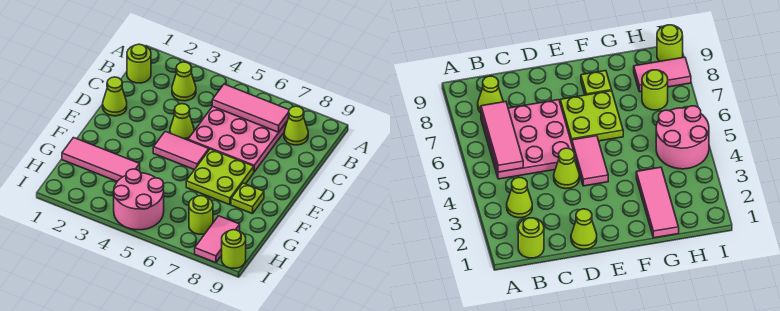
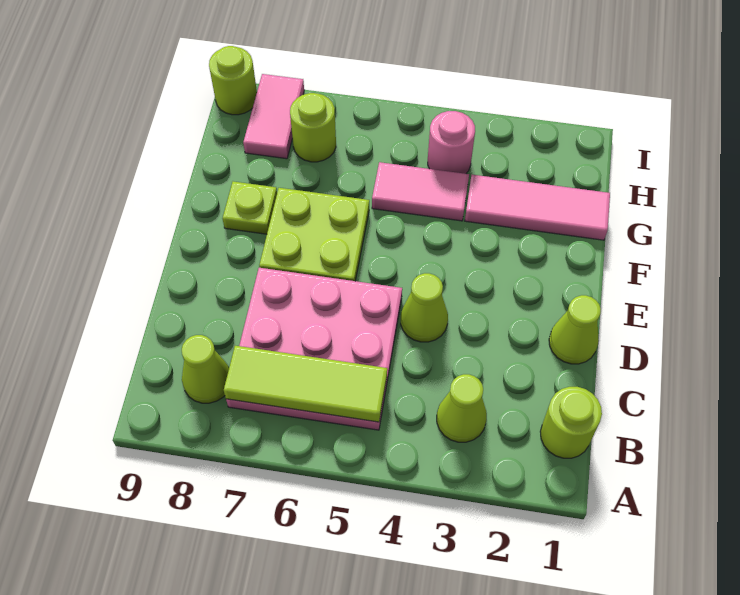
pink 1x3 tile [212,84,289,132] -> lime 1x3 tile [224,346,387,422]
pink 1x2 tile [153,131,209,170] -> pink 1x2 tile moved to [372,162,469,221]
pink 2x2 round brick [114,169,164,230] -> pink 1x1 round brick [428,111,475,174]

